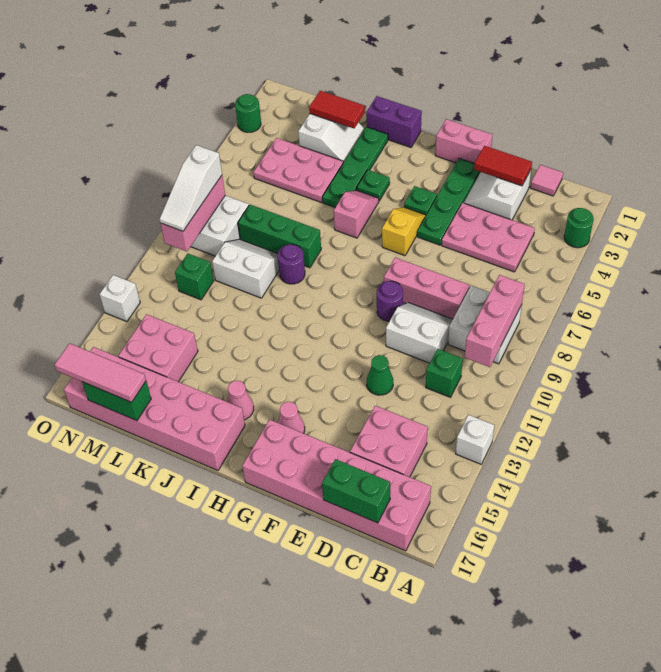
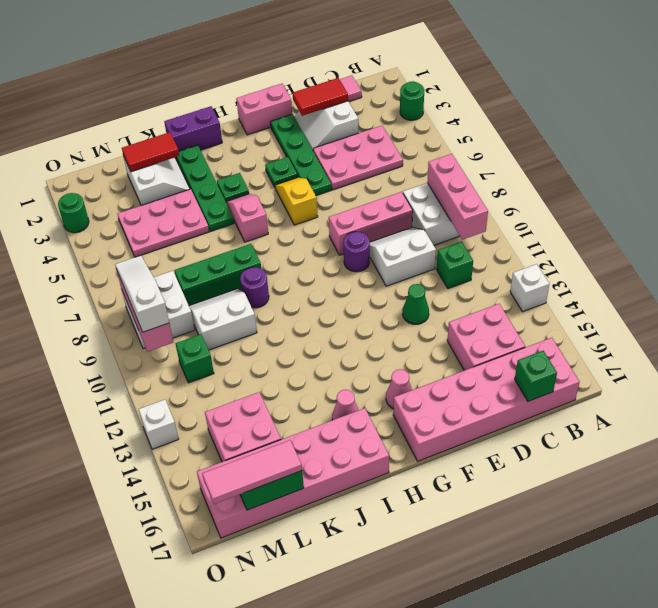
green 1x2 brick [322,459,390,523] -> green 1x1 brick [515,351,557,401]
white 1x3 slope [160,145,222,231] -> white 1x3 slope turned to [115,255,169,332]

